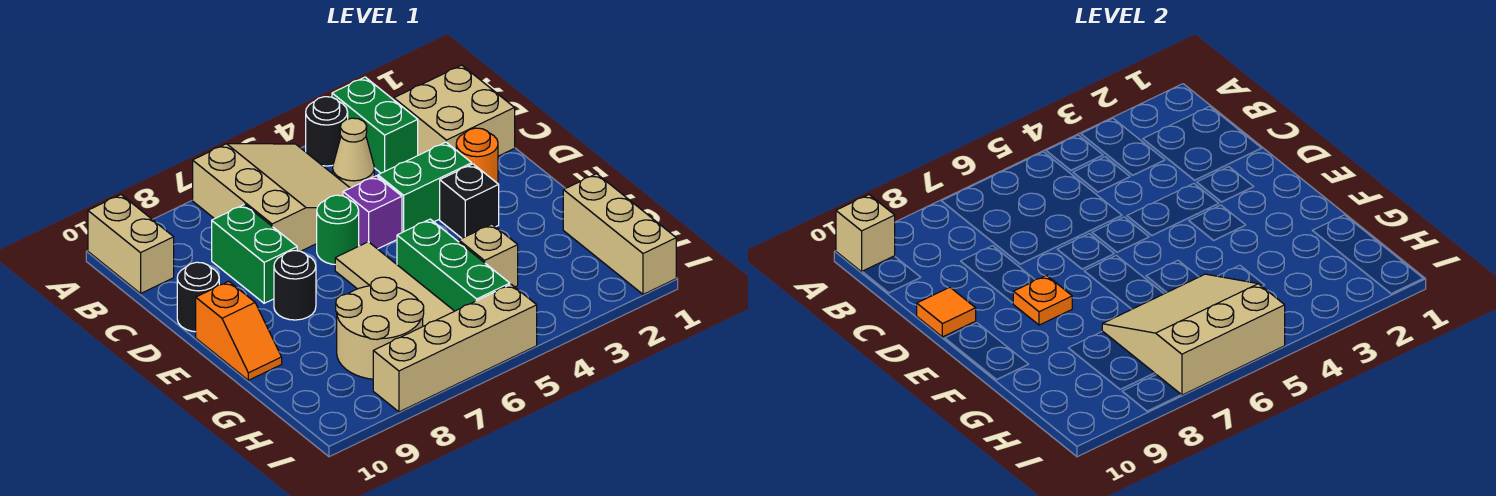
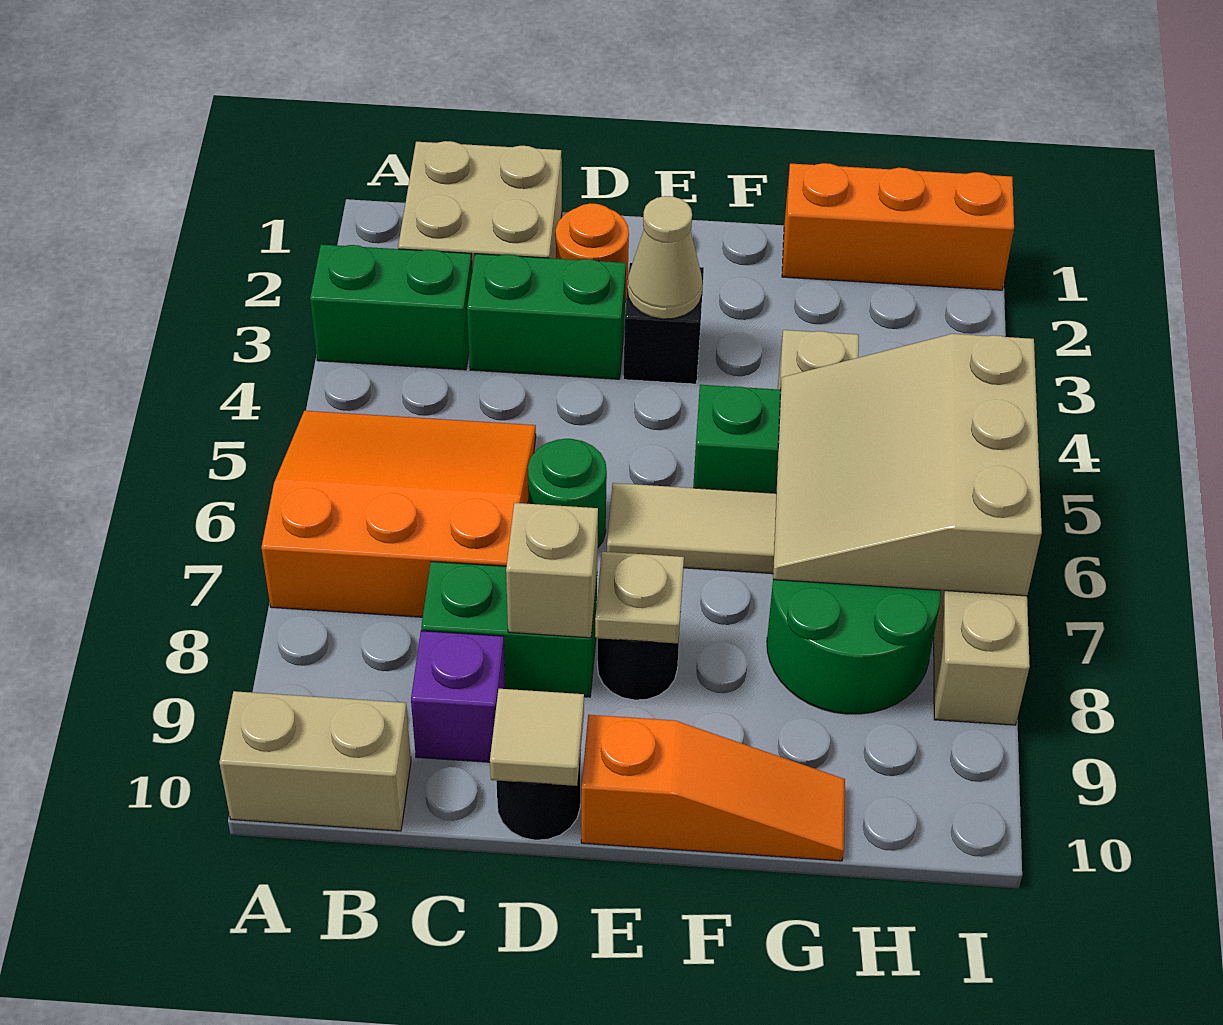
black 1x1 round brick [306,97,348,166] -> none
tan 3x3 slope [193,144,350,251] -> orange 3x3 slope [261,411,536,617]
tan 1x1 brick [836,195,895,272] -> tan 1x1 brick moved to [506,503,598,638]
tan 1x1 cone [333,118,374,188] -> tan 1x1 cone moved to [627,196,703,319]
green 1x2 brick [378,142,472,232] -> green 1x2 brick turned to [467,254,626,379]
purple 1x1 brick [343,176,402,249] -> purple 1x1 brick moved to [411,631,505,762]
orange 1x1 tile [917,287,976,337] -> tan 1x1 tile [490,689,584,786]
orange 1x1 plate [1013,275,1072,325] -> tan 1x1 plate [595,552,684,643]
orange 1x2 slope [196,281,282,380] -> orange 1x3 slope [581,715,845,861]
tan 1x3 brick [563,174,676,294] -> orange 1x3 brick [782,163,1014,290]
tan 2x2 round brick [336,277,424,379] -> green 2x2 round brick [767,580,941,714]

